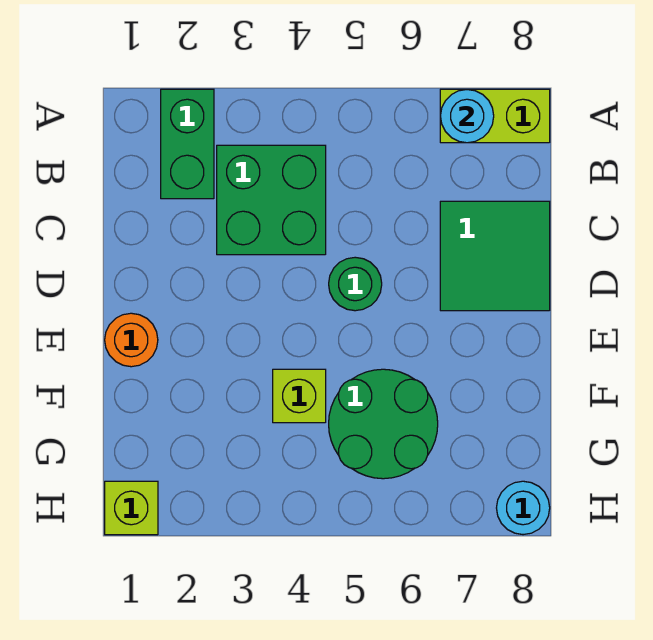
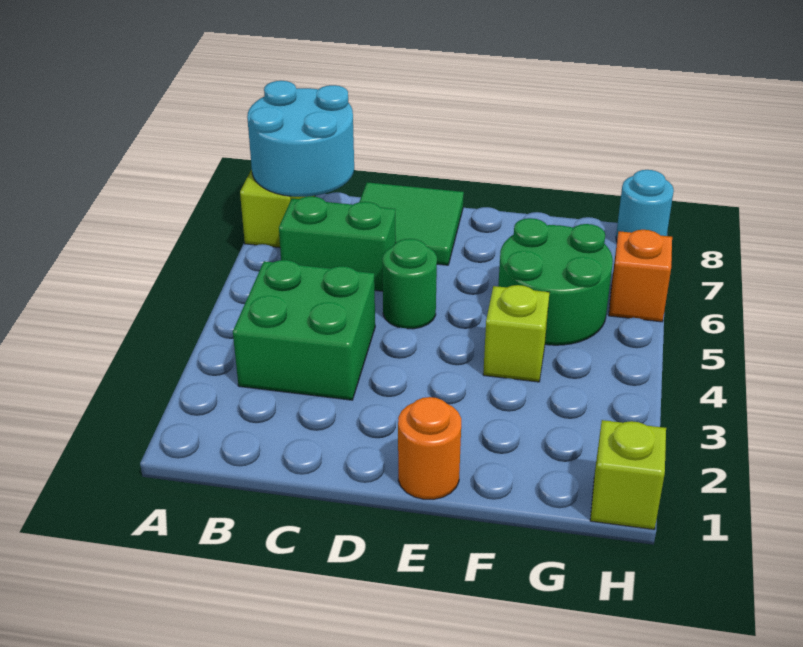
green 1x2 brick [161,89,214,199] -> green 1x2 brick moved to [279,196,396,291]
cyan 1x1 round brick [440,89,494,143] -> cyan 2x2 round brick [247,81,354,197]
none -> orange 1x1 brick [609,230,672,322]

